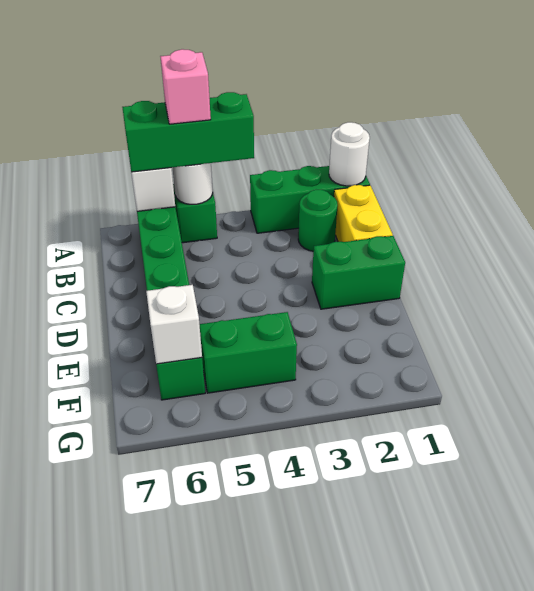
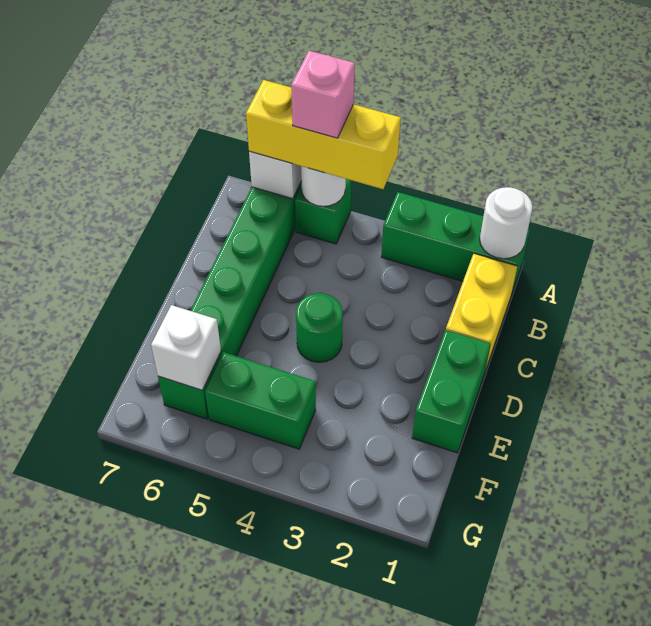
green 1x3 brick [122,92,254,172] -> yellow 1x3 brick [246,80,401,189]
green 1x1 round brick [298,190,338,251] -> green 1x1 round brick moved to [296,293,343,362]
green 1x2 brick [312,236,405,309] -> green 1x2 brick turned to [412,330,491,453]

